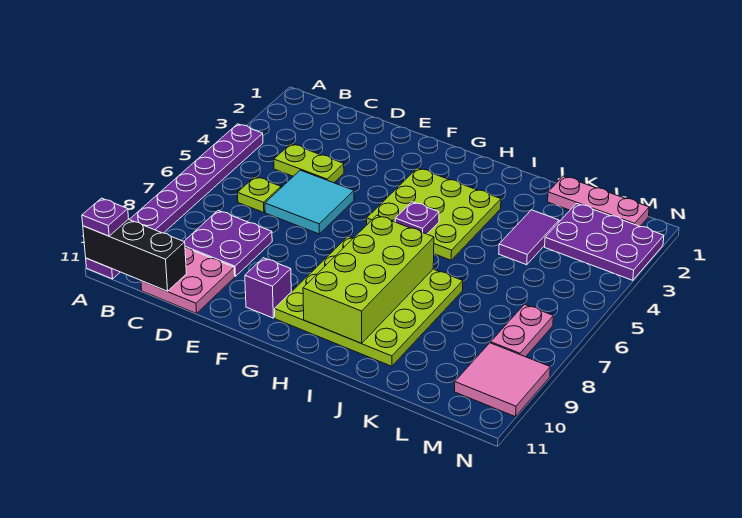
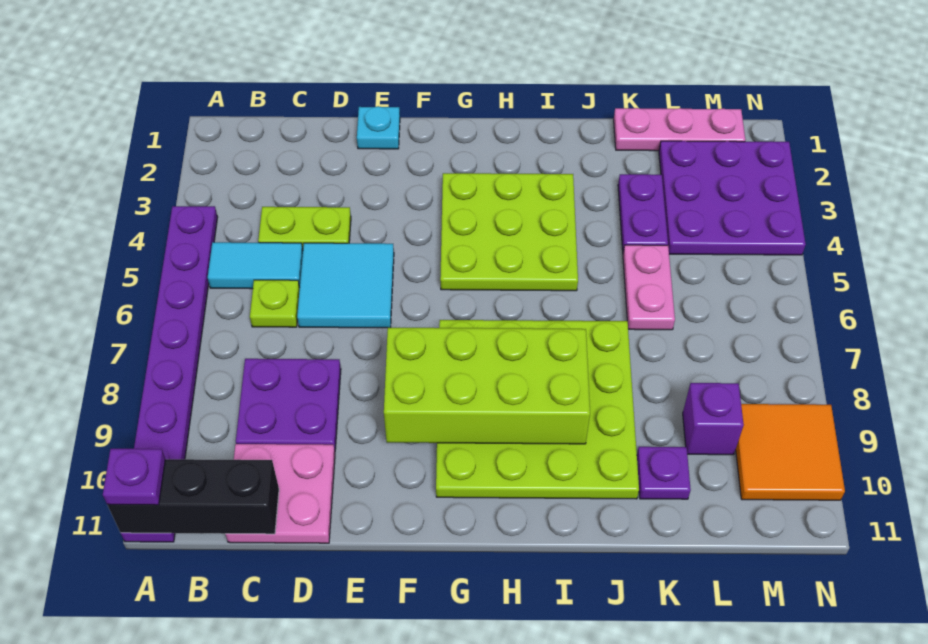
none -> cyan 1x2 tile [208,242,303,289]
none -> cyan 1x1 plate [357,106,400,149]
purple 1x1 brick [245,258,291,318] -> purple 1x1 brick moved to [683,383,744,455]
purple 1x1 plate [395,202,439,234] -> purple 1x1 plate moved to [637,447,691,499]
lime 2x4 brick [303,215,434,343] -> lime 2x4 brick turned to [384,328,590,444]
purple 1x2 tile [499,210,559,265] -> purple 1x2 plate [618,174,668,252]
purple 2x3 plate [545,204,664,280] -> purple 3x3 plate [659,141,806,255]
pink 1x2 plate [491,304,553,357] -> pink 1x2 plate moved to [623,245,675,330]
pink 2x2 tile [455,343,550,417] -> orange 2x2 tile [736,404,845,500]

